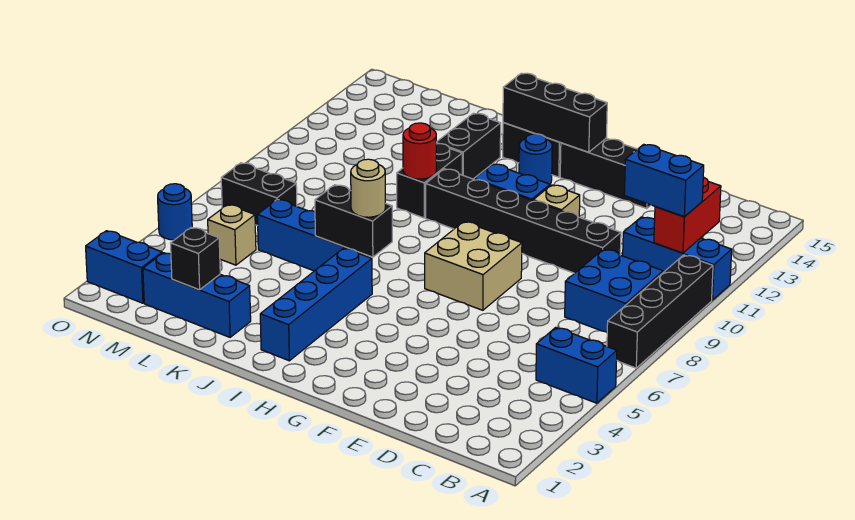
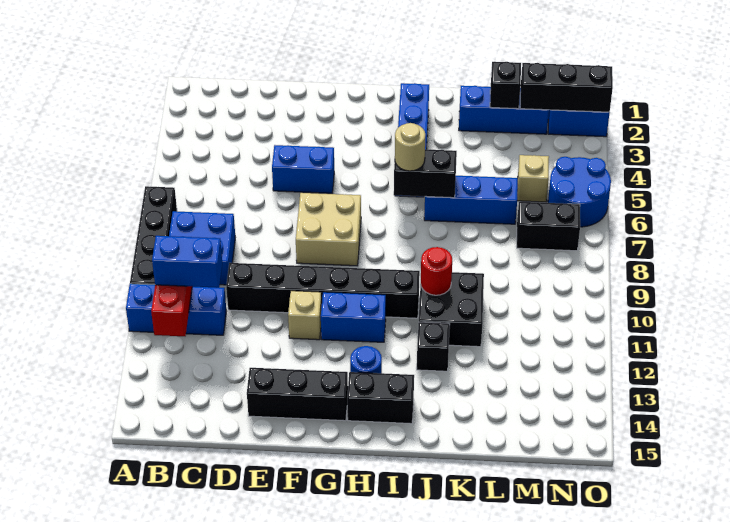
blue 1x2 brick [536,327,617,403] -> blue 1x2 brick moved to [272,145,334,193]
black 1x3 brick [503,73,607,152] -> black 1x3 brick moved to [520,63,613,112]
black 1x2 brick [397,144,462,218] -> black 2x2 brick [419,272,484,347]
black 1x2 brick [436,113,501,179] -> black 1x1 brick [417,322,450,371]
blue 1x1 round brick [158,184,192,240] -> blue 2x2 round brick [548,157,611,227]

